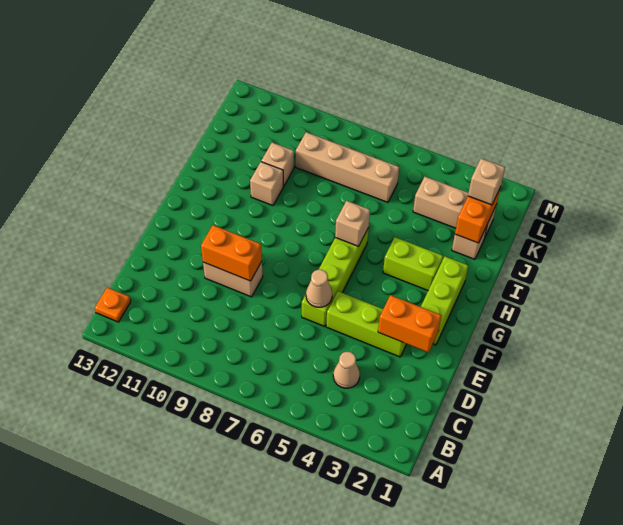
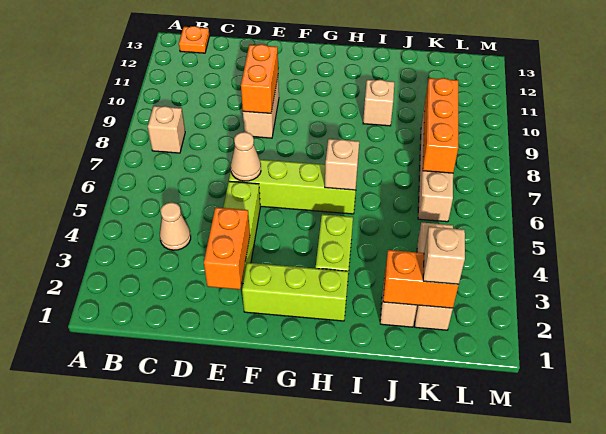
tan 1x1 brick [261,143,294,186] -> tan 1x1 brick moved to [148,106,185,153]
none -> orange 1x3 brick [423,78,458,173]

